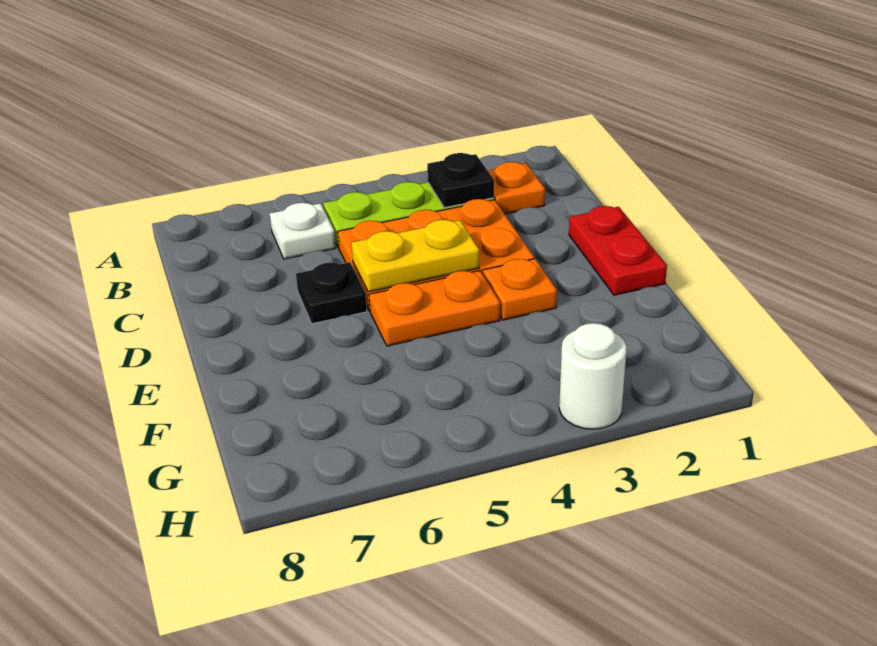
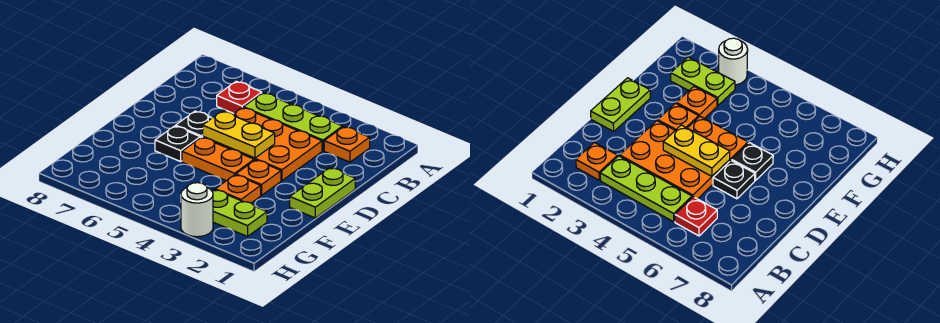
black 1x1 plate [427,153,494,208] -> black 1x1 plate moved to [155,126,200,161]
white 1x1 plate [270,203,336,259] -> red 1x1 plate [217,81,262,113]
red 1x2 plate [569,206,667,295] -> lime 1x2 plate [290,168,355,218]
none -> orange 1x1 plate [215,175,261,203]
none -> lime 1x2 plate [212,190,267,237]

